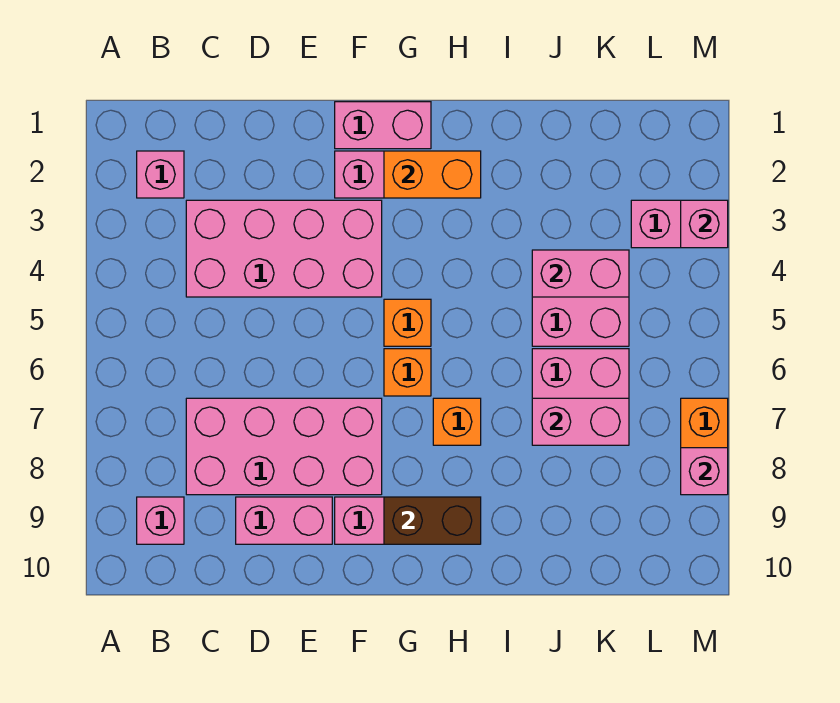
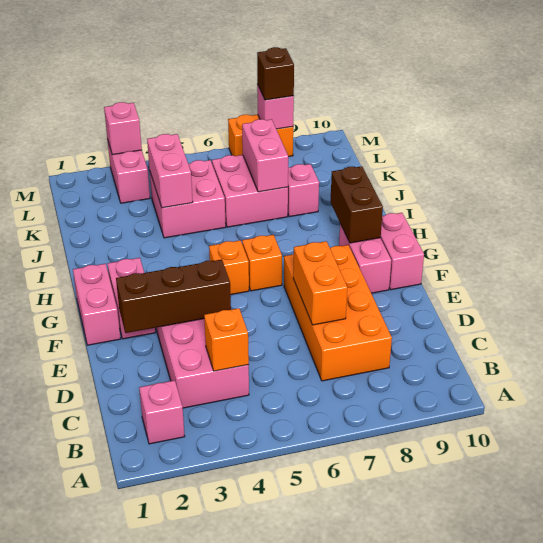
pink 1x1 brick [137,497,184,544] -> pink 1x1 brick moved to [288,164,319,217]
pink 2x4 brick [186,398,382,495] -> orange 2x4 brick [284,245,392,381]
pink 1x2 brick [236,497,332,544] -> pink 1x2 brick moved to [381,213,424,290]
none -> brown 1x3 brick [116,260,231,333]
orange 1x2 brick [384,151,481,198] -> orange 1x2 brick moved to [293,241,347,325]
orange 1x1 brick [433,398,481,445] -> orange 1x1 brick moved to [204,308,249,371]
none -> brown 1x1 brick [257,47,294,100]

